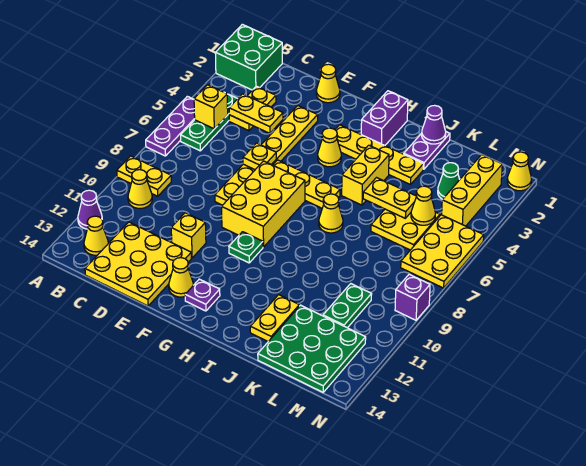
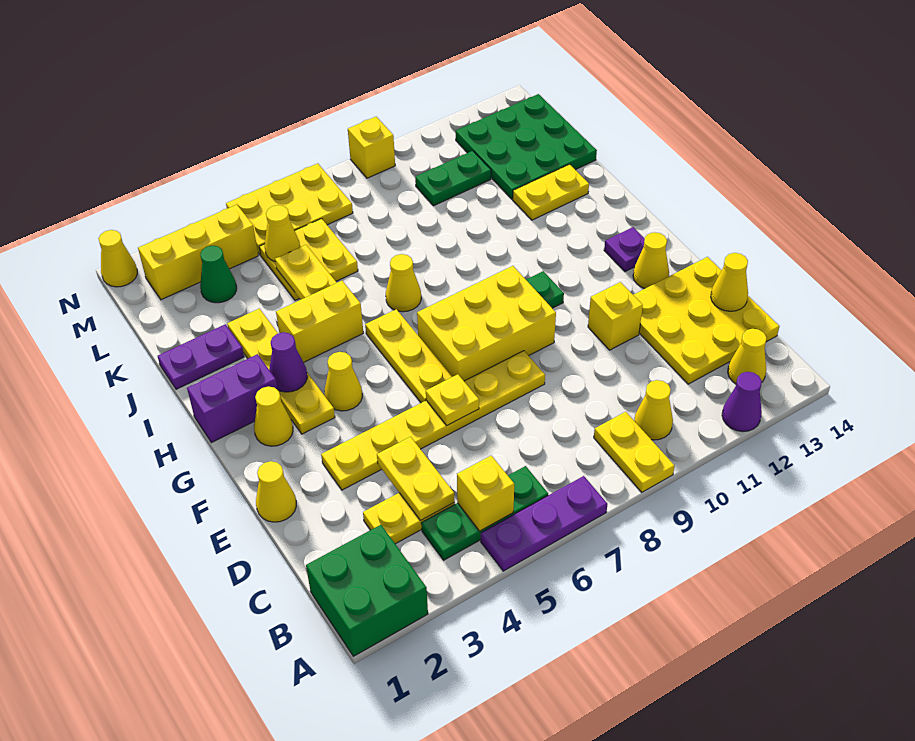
none -> yellow 1x1 cone [711,253,748,311]
none -> yellow 1x1 cone [254,387,293,446]
purple 1x1 cone [422,105,446,144] -> purple 1x1 cone moved to [269,332,307,392]
purple 1x1 brick [395,274,430,320] -> yellow 1x1 brick [348,117,395,178]

